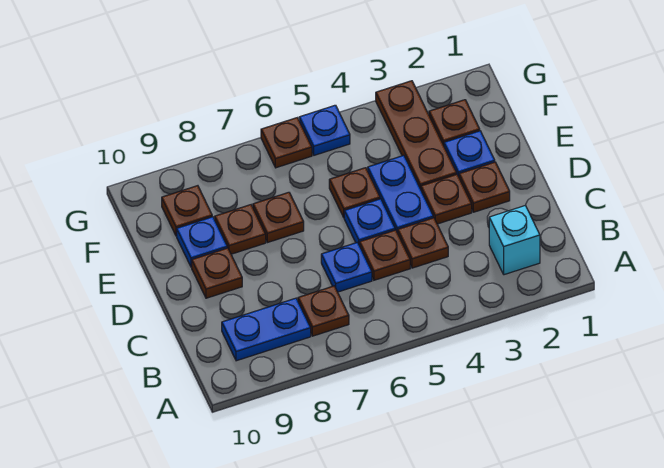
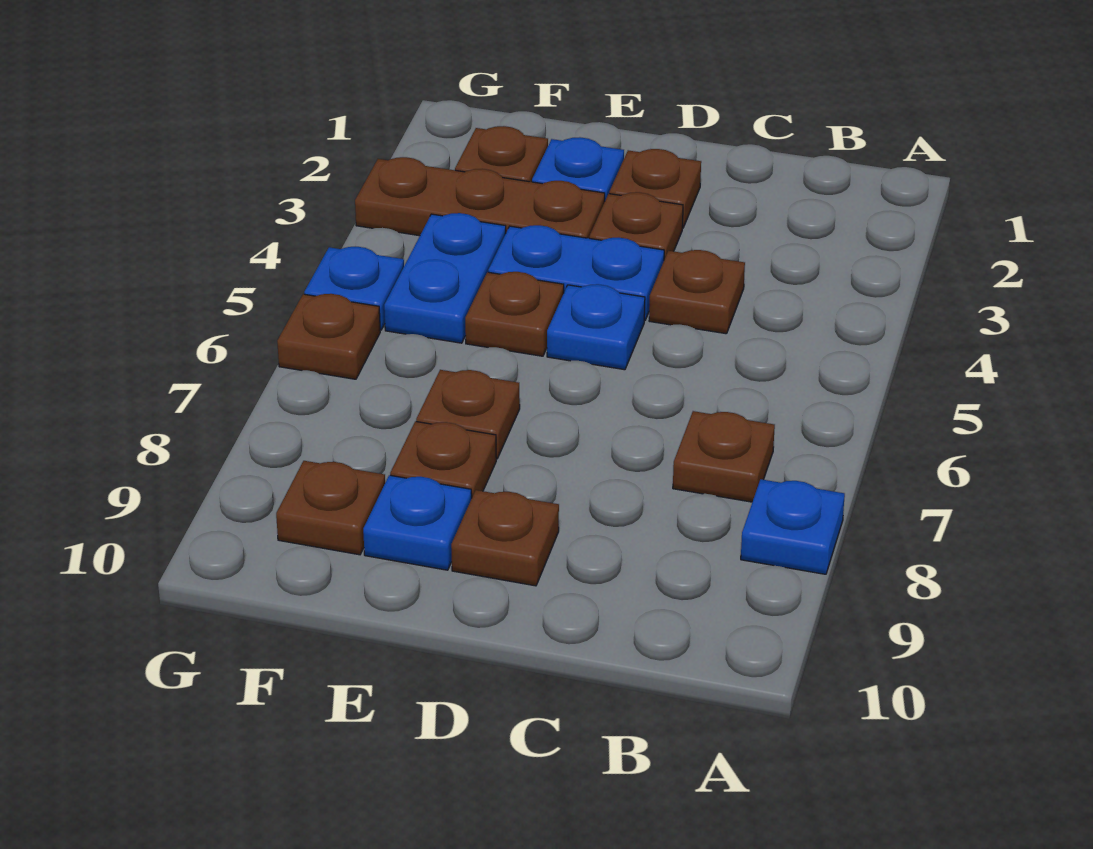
cyan 1x1 brick [489,205,540,275] -> none
blue 1x2 plate [222,298,311,361] -> blue 1x2 plate moved to [384,213,506,343]
brown 1x1 plate [360,230,410,280] -> none
blue 1x1 plate [321,242,372,292] -> blue 1x1 plate moved to [741,479,845,574]

